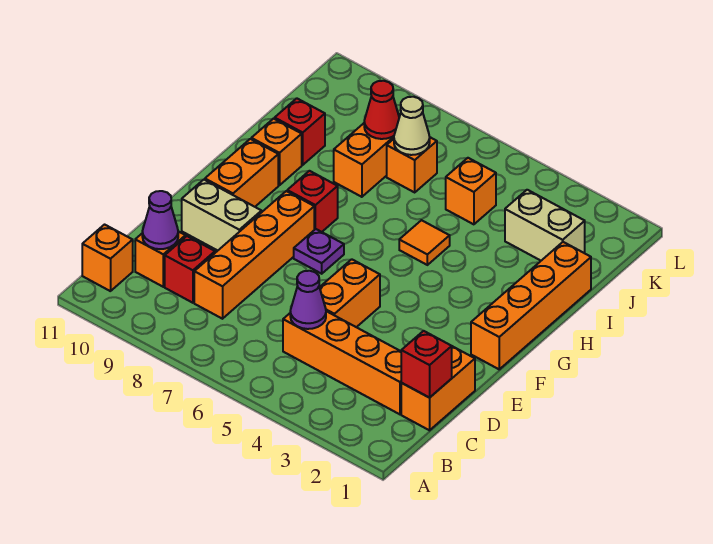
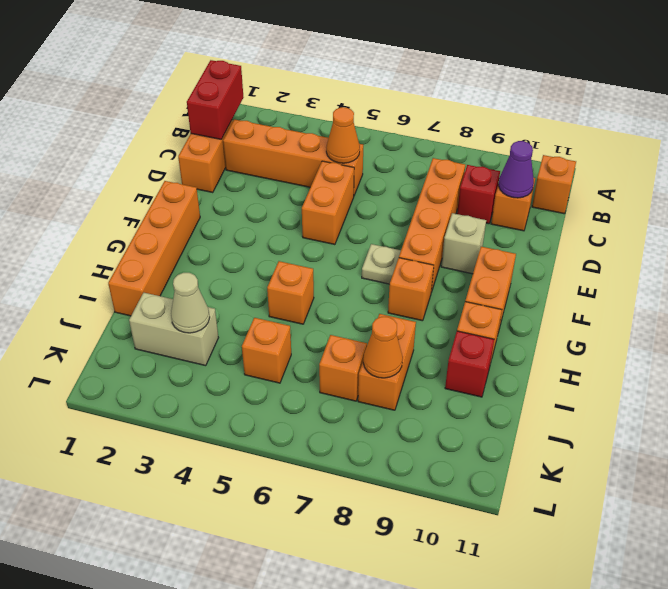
red 1x1 brick [401,331,452,398] -> red 1x2 brick [187,60,244,139]
purple 1x1 cone [290,271,326,329] -> orange 1x1 cone [326,107,360,163]
tan 1x2 brick [182,180,262,251] -> tan 1x1 brick [441,213,486,274]
purple 1x1 plate [294,229,344,274] -> tan 1x1 plate [362,244,401,284]
red 1x1 brick [287,171,338,232] -> orange 1x1 brick [388,258,434,321]
orange 1x1 tile [399,220,450,265] -> orange 1x1 brick [267,261,314,324]
tan 1x1 cone [394,97,430,155] -> tan 1x1 cone moved to [171,273,210,333]
red 1x1 cone [364,81,399,139] -> orange 1x1 cone [363,317,403,378]

